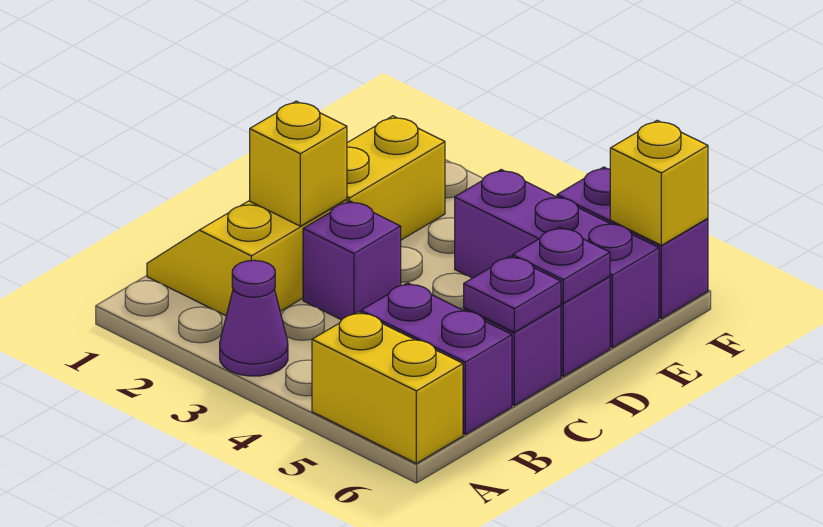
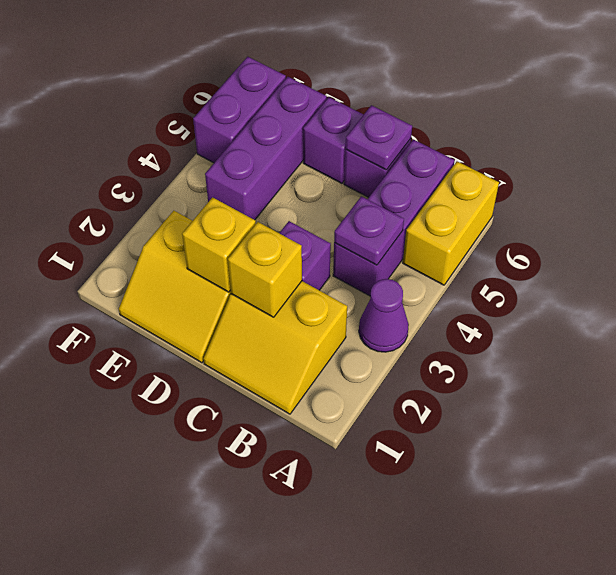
purple 1x2 brick [361,283,512,434] -> purple 1x3 brick [333,139,455,296]
purple 1x1 plate [513,227,610,303] -> purple 1x1 plate moved to [334,196,404,265]
yellow 1x1 brick [610,120,708,245] -> yellow 1x1 brick moved to [182,197,256,292]

